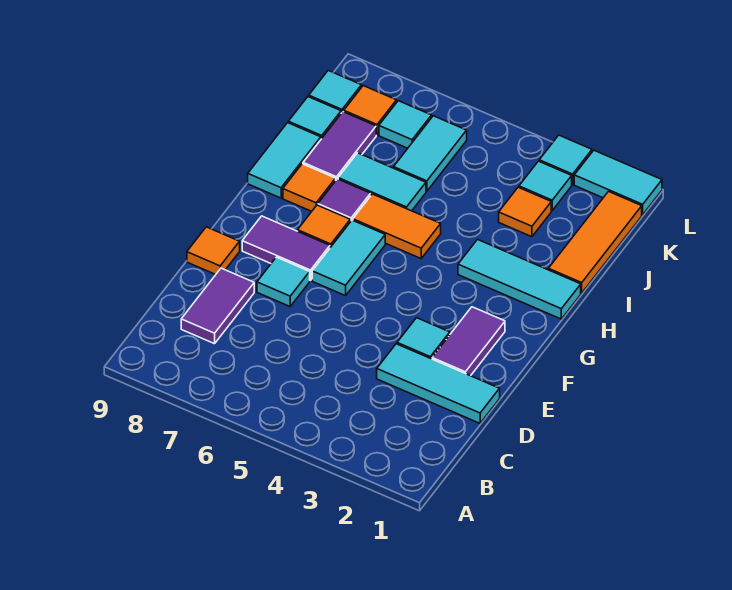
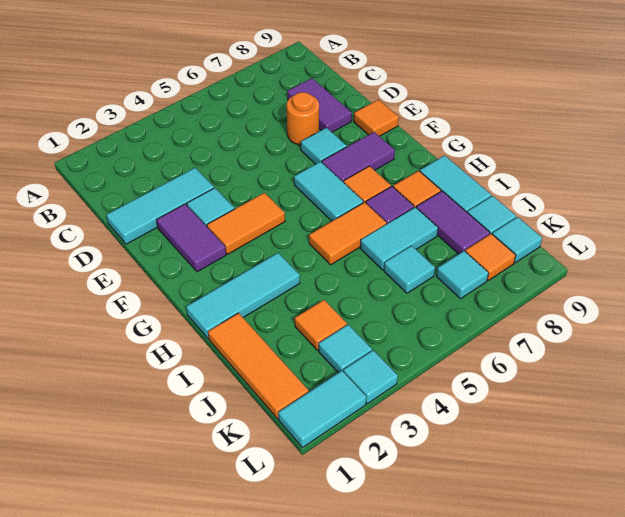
none -> orange 1x1 round brick [287,92,319,145]
none -> orange 1x2 tile [207,193,285,254]
cyan 1x2 tile [394,116,467,191] -> cyan 1x1 tile [384,246,435,293]

